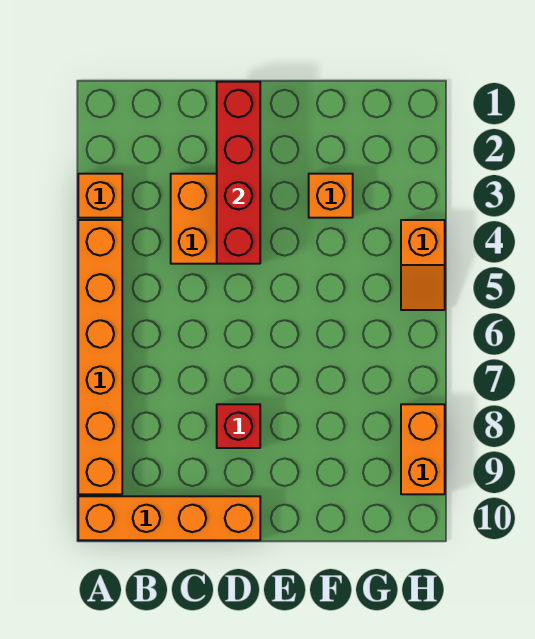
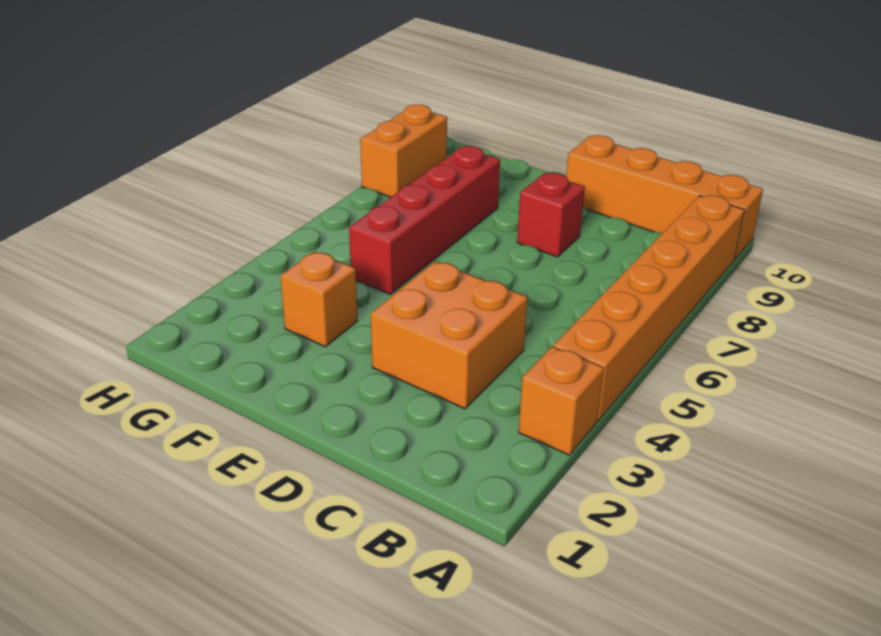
red 1x4 brick [217,82,260,264] -> red 1x4 brick moved to [349,146,500,294]
orange 1x2 slope [401,220,445,310] -> none

